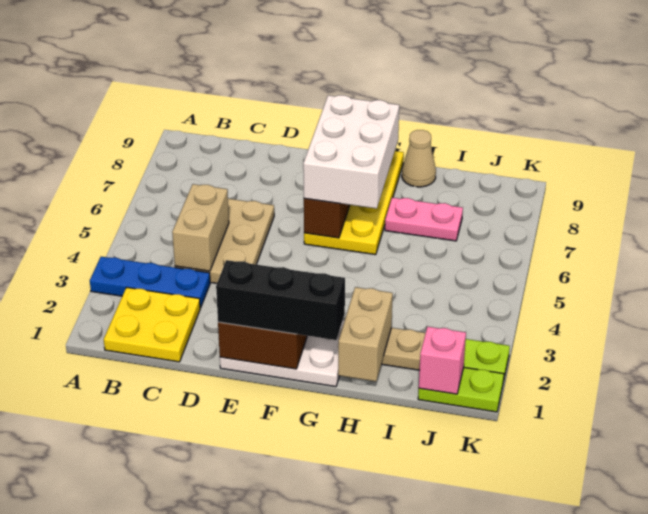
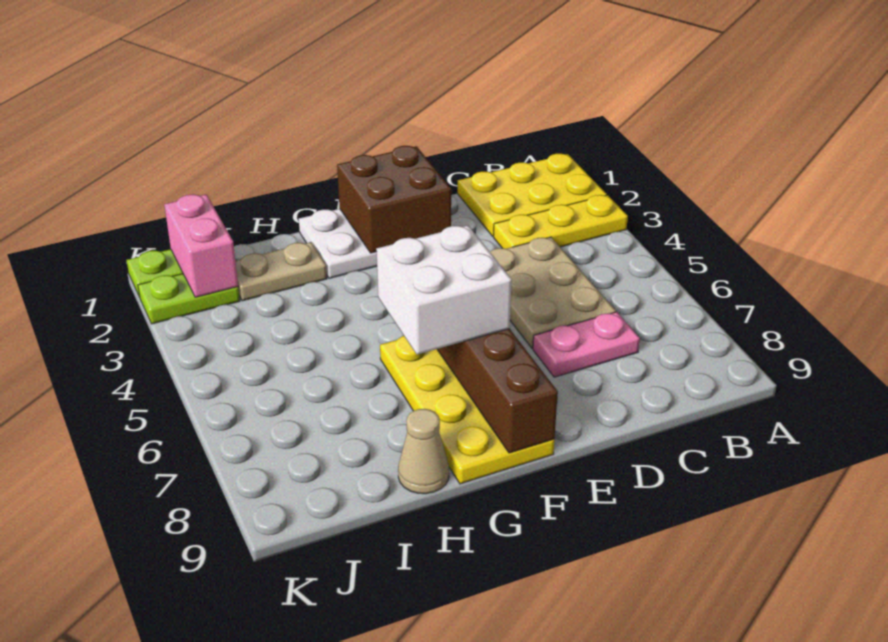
blue 1x3 plate [90,257,210,308] -> yellow 1x3 plate [494,195,628,249]
yellow 2x2 plate [104,287,200,362] -> yellow 2x3 plate [458,154,607,236]
tan 1x2 brick [172,184,229,271] -> none
black 1x3 brick [216,260,345,340] -> none
white 2x3 brick [303,95,399,209] -> white 2x2 brick [376,225,512,354]
tan 1x2 brick [338,287,393,381] -> none
pink 1x2 plate [385,198,463,241] -> pink 1x2 plate moved to [533,312,640,377]
pink 1x1 brick [419,327,466,394] -> pink 1x2 brick [164,194,238,297]

